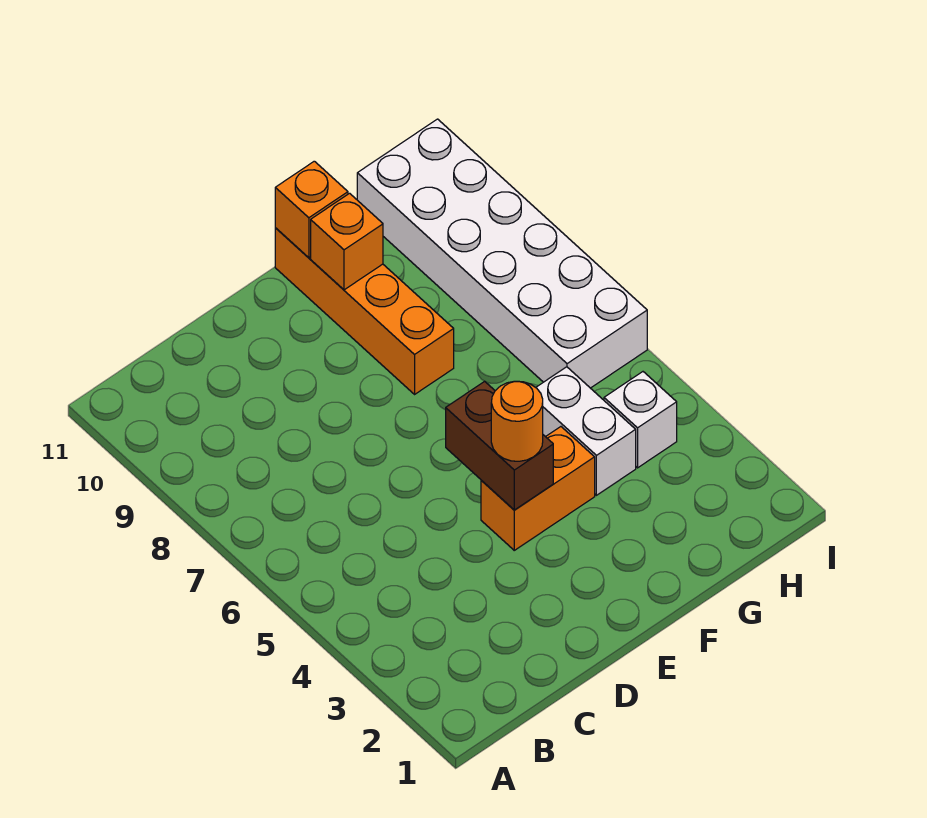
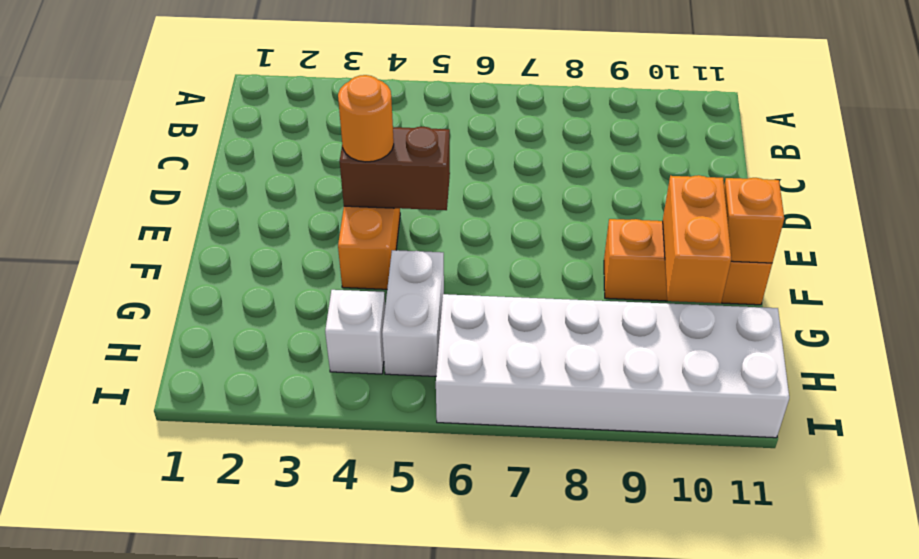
orange 1x4 brick [275,228,454,394] -> orange 1x3 brick [604,219,772,305]
orange 1x1 brick [311,193,383,290] -> orange 1x2 brick [663,175,731,303]
white 1x2 brick [536,367,636,495] -> white 1x2 brick turned to [382,250,444,376]

